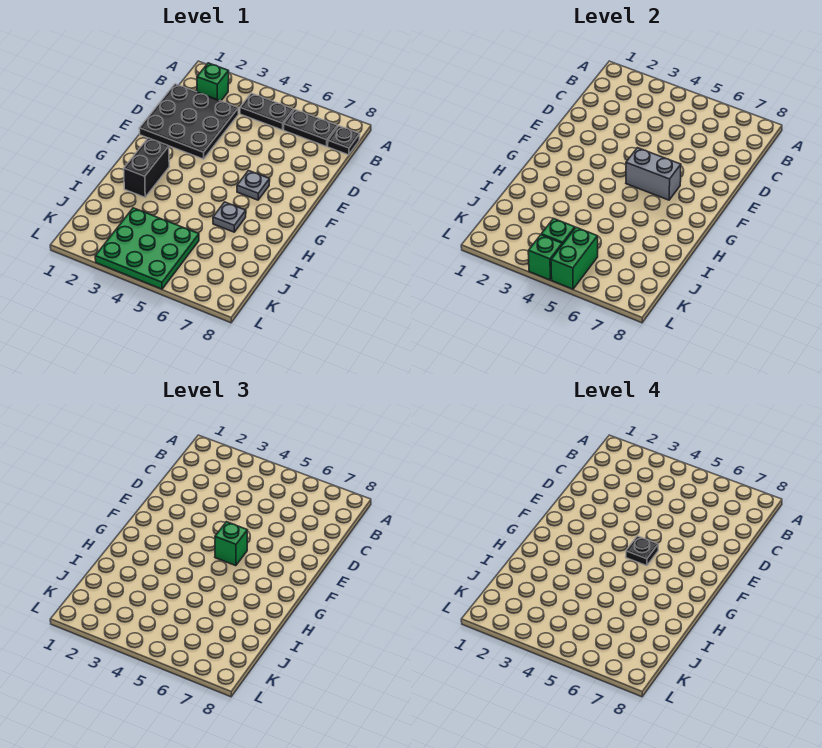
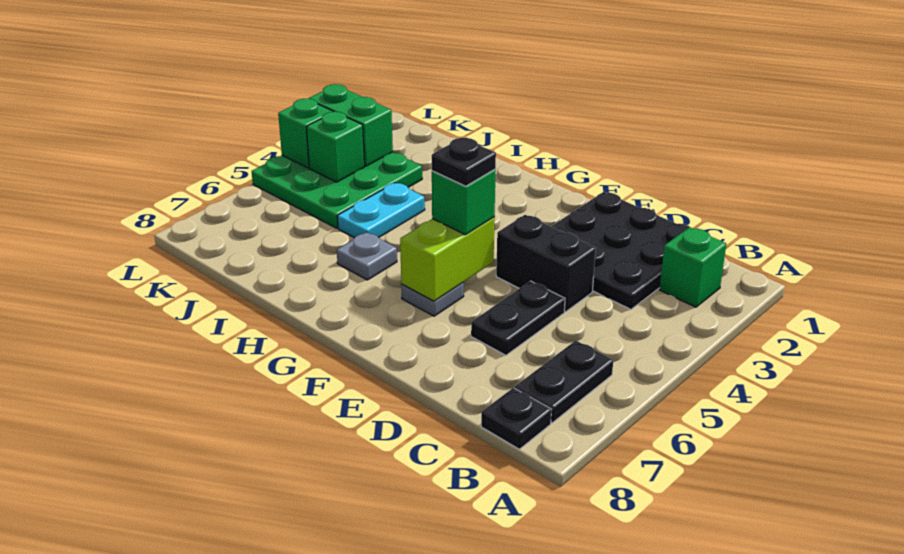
black 1x2 plate [240,93,294,130] -> black 1x2 plate moved to [471,281,565,355]
grey 1x2 brick [626,148,681,200] -> lime 1x2 brick [400,217,495,301]
black 1x2 brick [124,138,169,197] -> black 1x2 brick moved to [496,215,596,312]
none -> cyan 1x2 plate [337,183,425,238]
green 1x2 brick [551,227,598,289] -> green 1x2 brick moved to [308,84,393,166]

